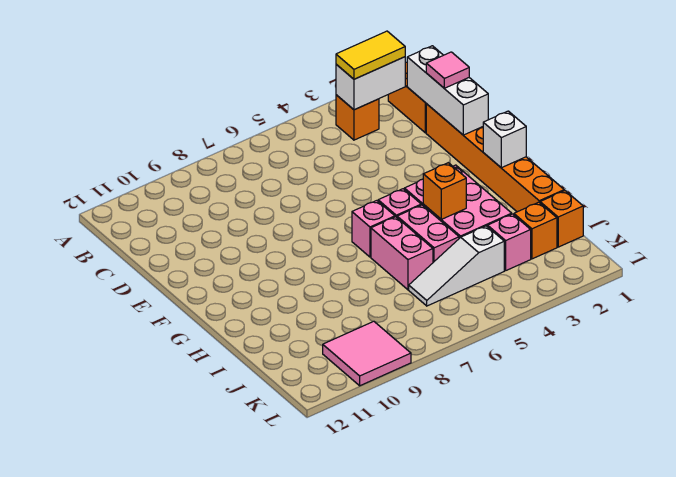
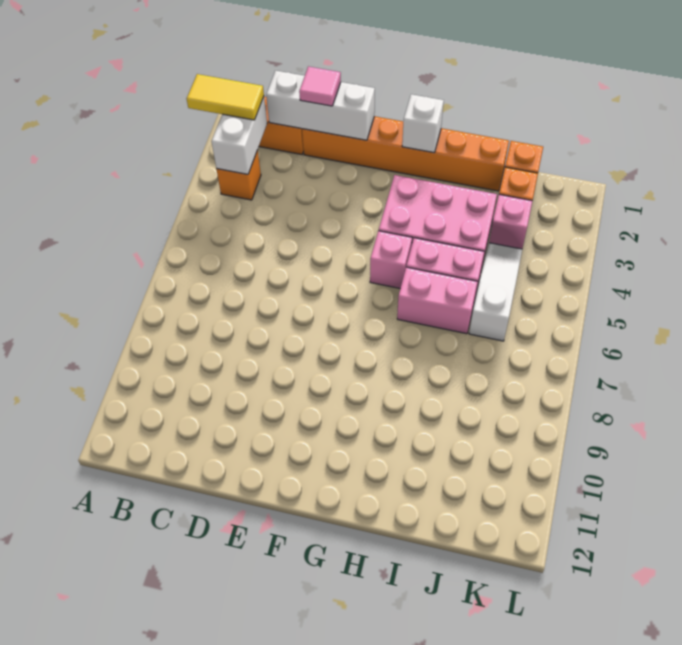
yellow 1x2 tile [336,31,405,79] -> yellow 1x2 tile turned to [187,74,264,120]
pink 1x1 brick [352,201,395,257] -> none
orange 1x1 brick [423,163,466,219] -> none
white 1x3 slope [409,226,504,306] -> white 1x3 slope turned to [469,243,522,341]
pink 2x2 tile [323,321,411,386] -> none

